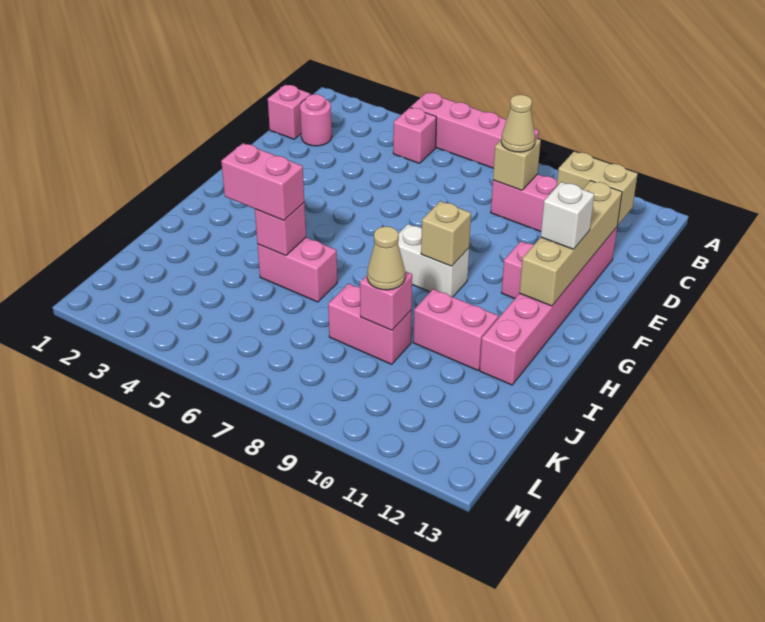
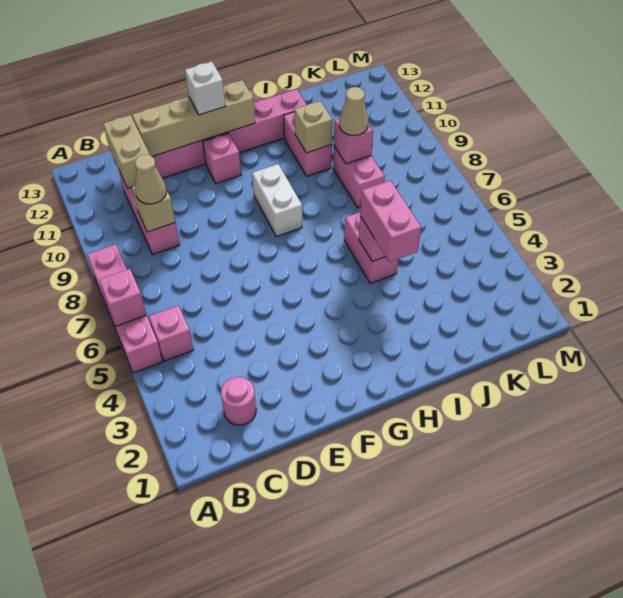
pink 1x1 brick [268,85,310,139] -> pink 1x1 brick moved to [99,269,146,326]
tan 1x1 brick [421,201,471,266] -> tan 1x1 brick moved to [294,101,332,153]

